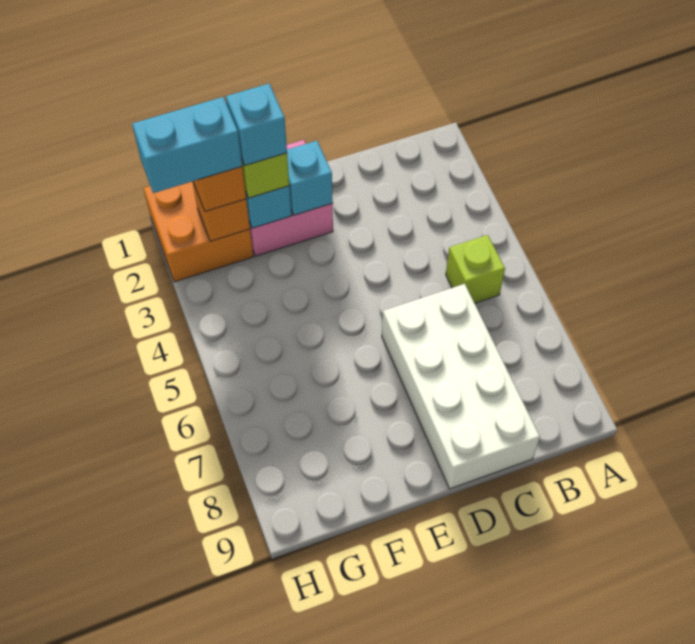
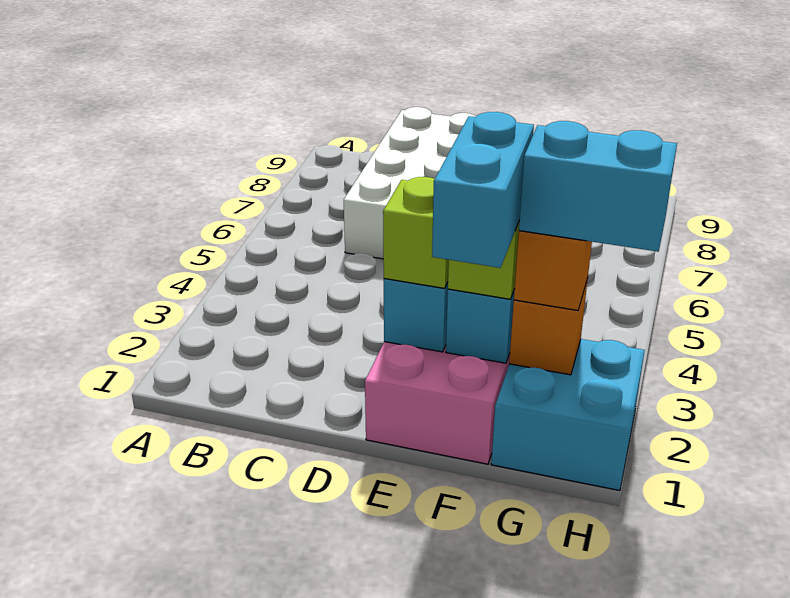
lime 1x1 brick [446,235,505,303] -> lime 1x1 brick moved to [383,177,449,288]
cyan 1x1 brick [226,84,287,166] -> cyan 1x2 brick [432,112,534,268]
orange 2x2 brick [144,182,253,282] -> cyan 2x2 brick [491,339,645,490]

